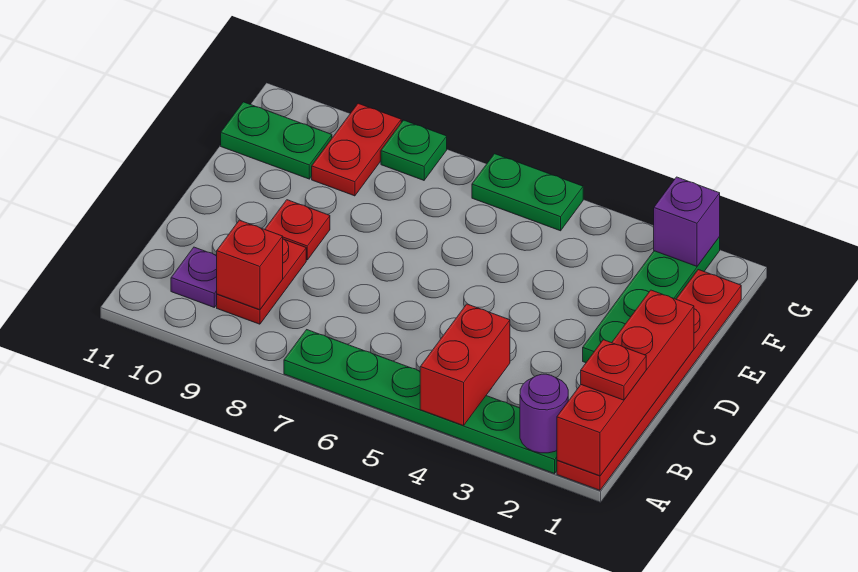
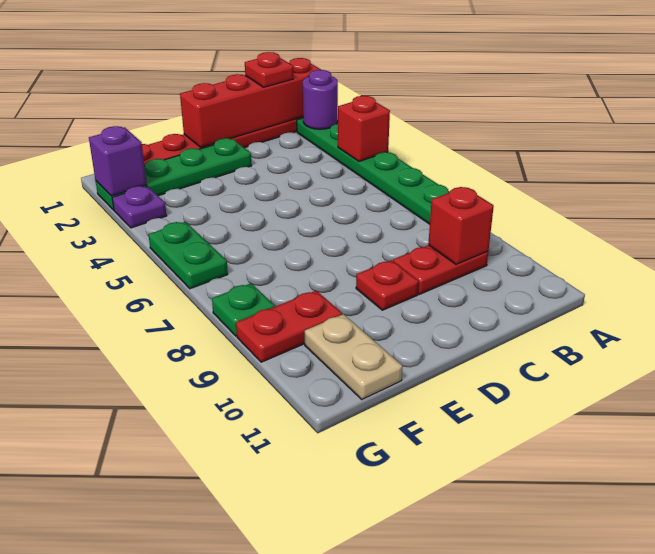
red 1x2 brick [420,304,510,426] -> red 1x1 brick [338,96,390,161]
purple 1x1 plate [171,247,217,307] -> purple 1x1 plate moved to [112,186,167,228]
green 1x2 plate [221,102,332,179] -> tan 1x2 plate [305,314,402,399]

